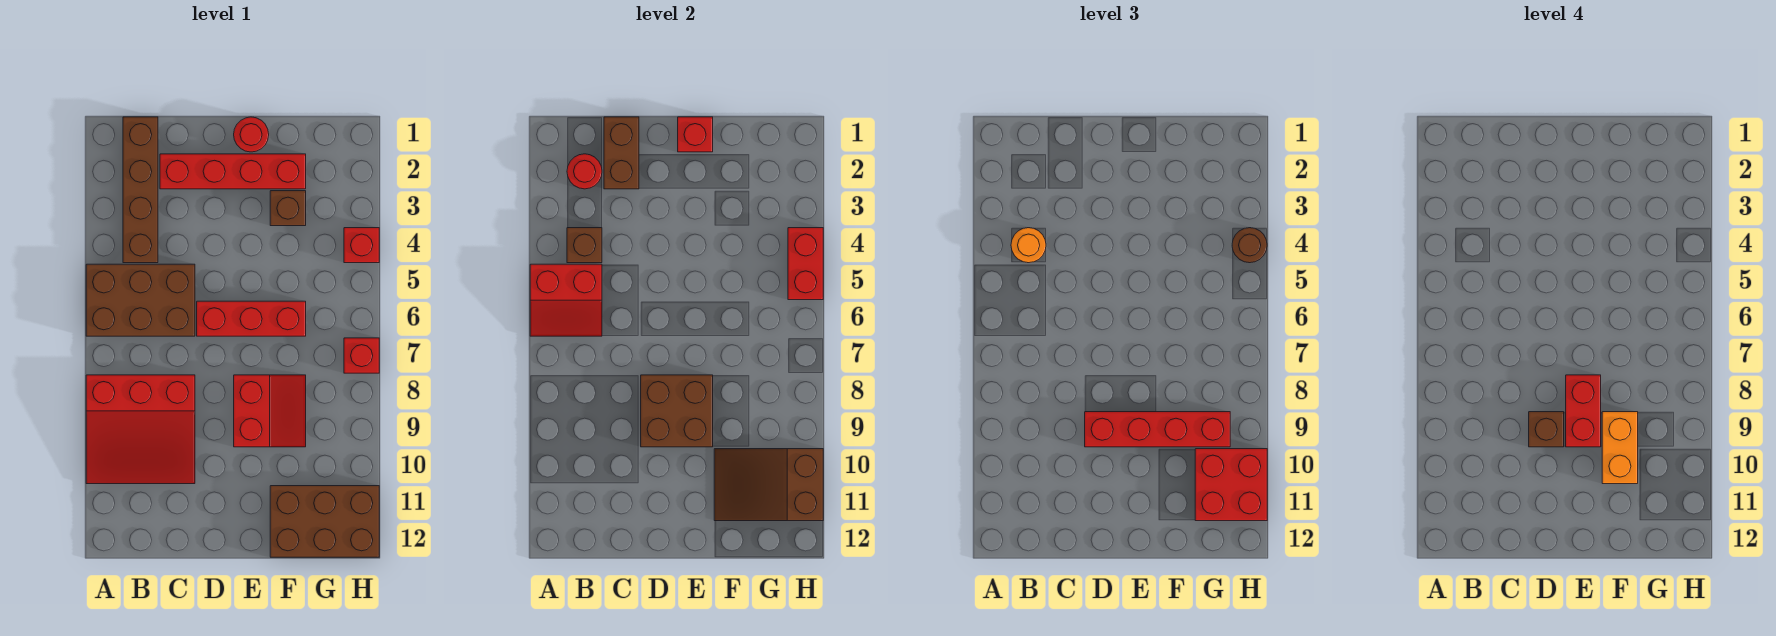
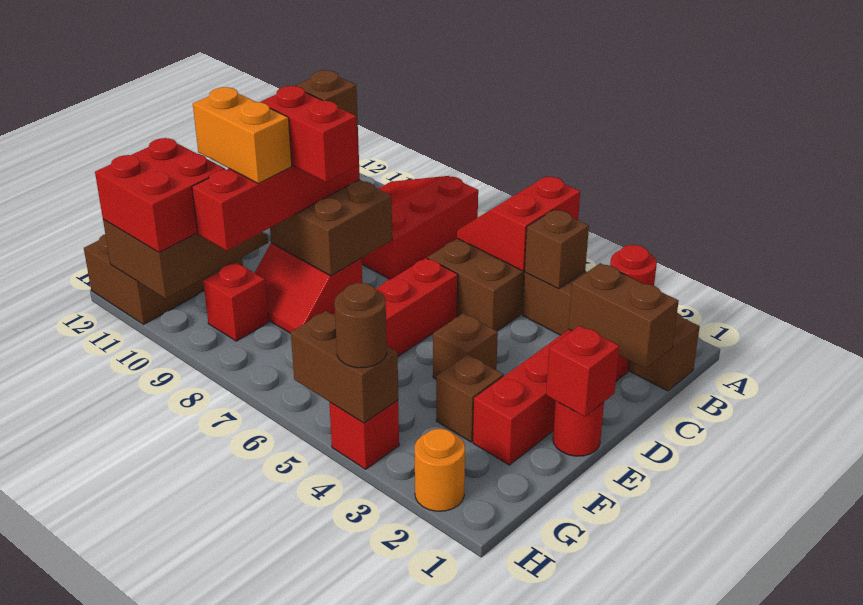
orange 1x1 round brick [1011,228,1046,263] -> orange 1x1 round brick moved to [415,429,465,511]
none -> brown 1x1 brick [433,313,498,379]
red 1x2 brick [788,228,823,300] -> brown 1x2 brick [291,311,398,423]
red 1x1 brick [344,338,379,373] -> red 1x1 brick moved to [203,263,269,341]

